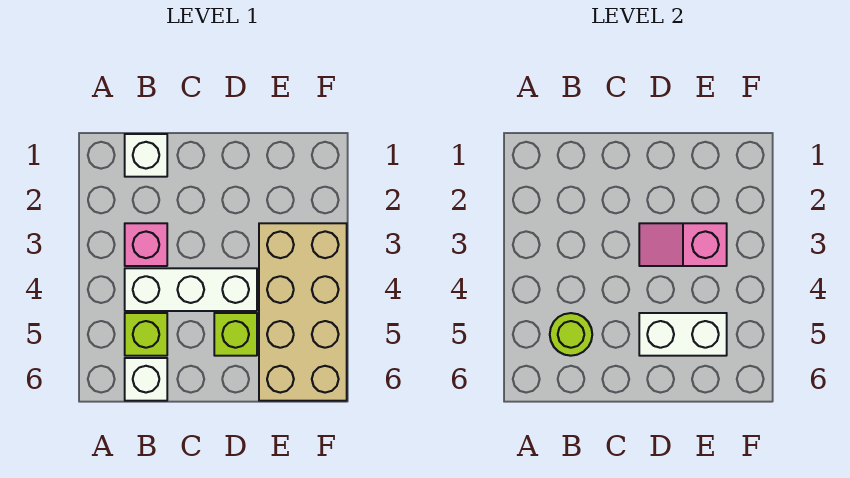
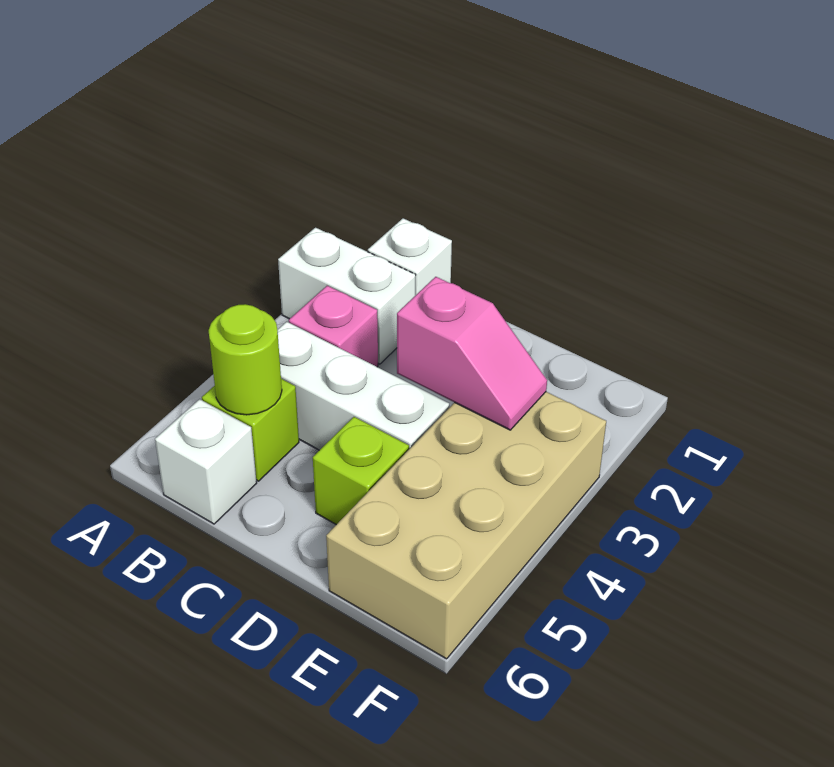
pink 1x2 slope [639,223,727,266] -> pink 1x2 slope turned to [397,277,547,430]
white 1x2 brick [639,313,727,356] -> white 1x2 brick moved to [278,228,415,364]

